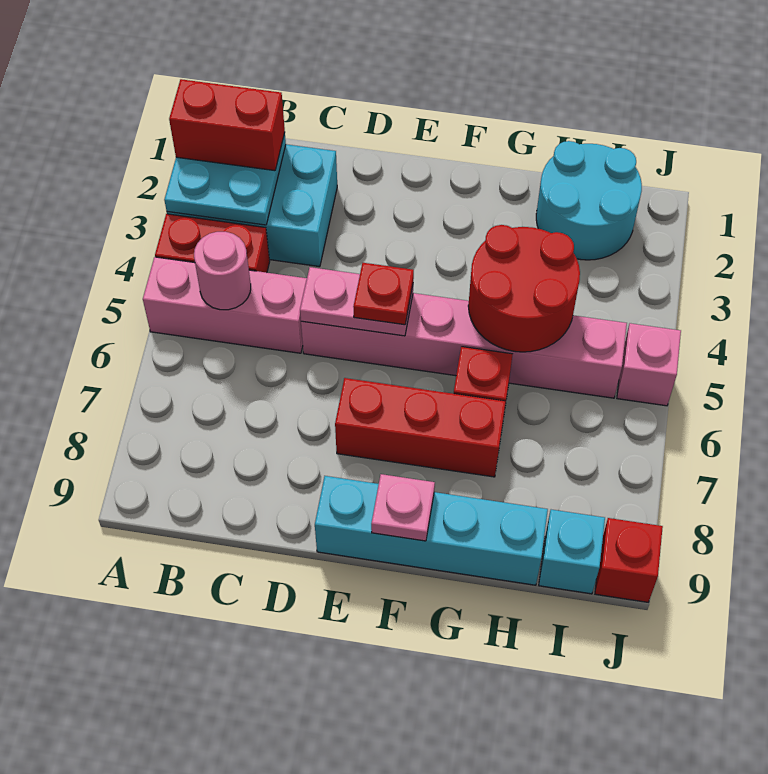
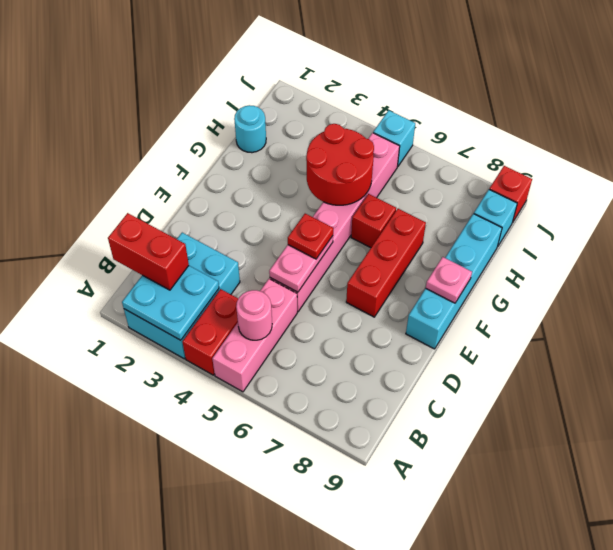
red 1x2 brick [169,79,285,171] -> red 1x2 brick turned to [108,213,189,290]
cyan 2x2 round brick [536,141,642,260] -> cyan 1x1 round brick [234,105,266,153]
pink 1x1 brick [617,323,681,406] -> cyan 1x1 brick [373,110,415,167]

